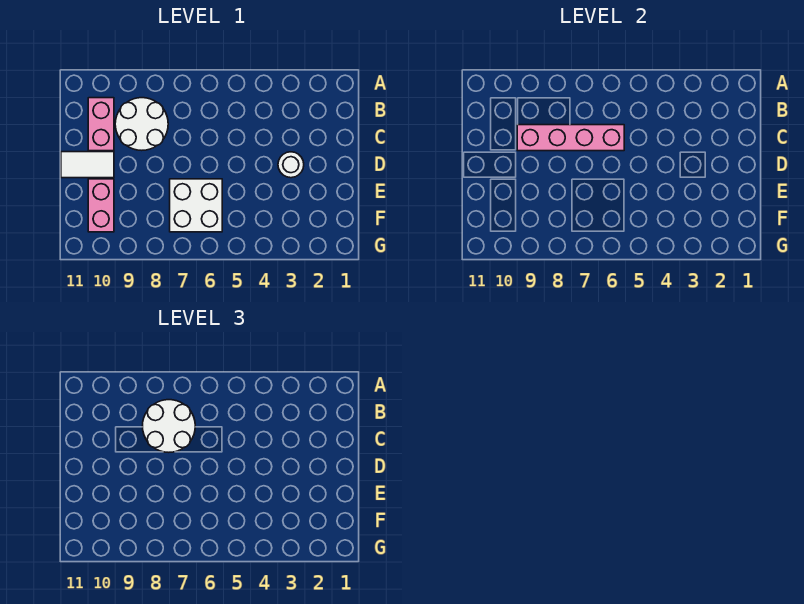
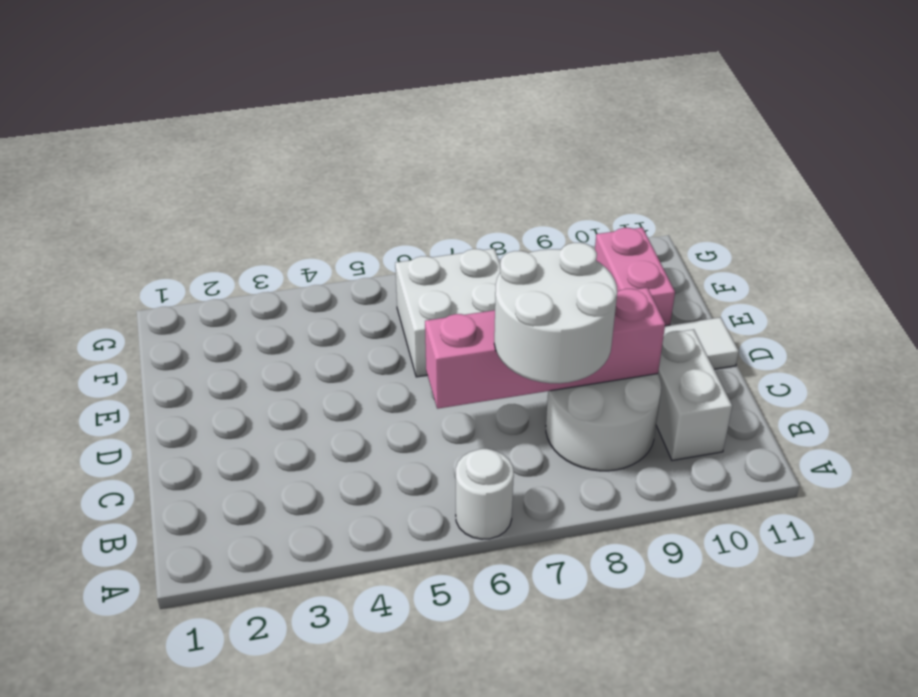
pink 1x2 brick [88,98,114,151] -> white 1x2 brick [656,329,732,460]
white 1x1 round brick [278,152,304,178] -> white 1x1 round brick moved to [456,449,514,539]

